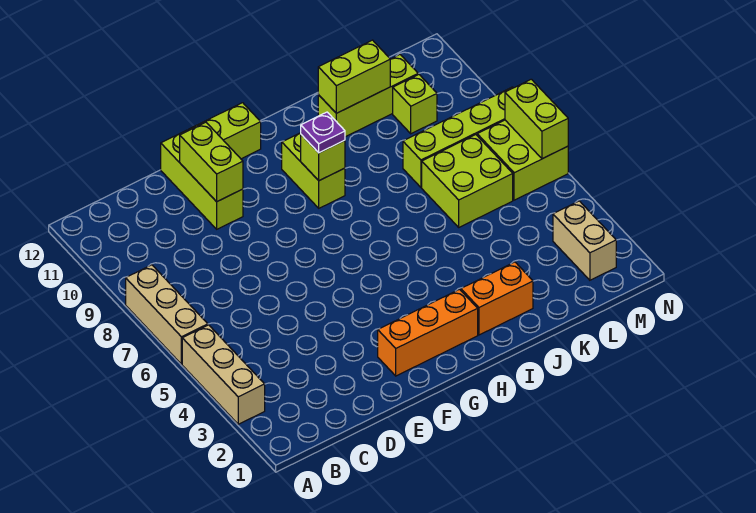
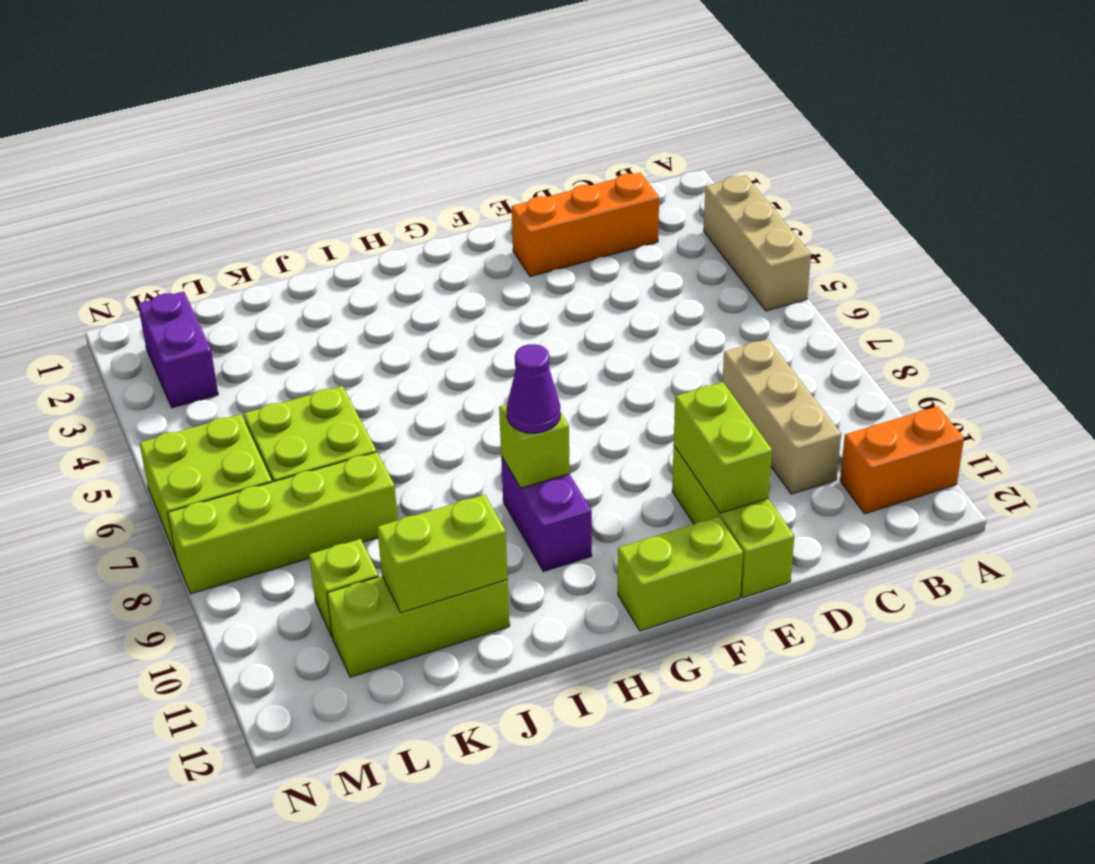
tan 1x3 brick [126,265,208,364] -> tan 1x3 brick moved to [723,339,841,494]
orange 1x3 brick [378,289,478,376] -> orange 1x3 brick moved to [512,173,659,277]
lime 1x2 brick [282,133,345,208] -> purple 1x2 brick [501,456,592,571]
purple 1x1 plate [301,112,345,153] -> purple 1x1 cone [507,344,560,433]
orange 1x2 brick [461,262,533,335] -> orange 1x2 brick moved to [840,406,964,514]
tan 1x2 brick [553,201,616,280] -> purple 1x2 brick [138,291,218,408]
lime 1x2 brick [505,79,568,159] -> none

